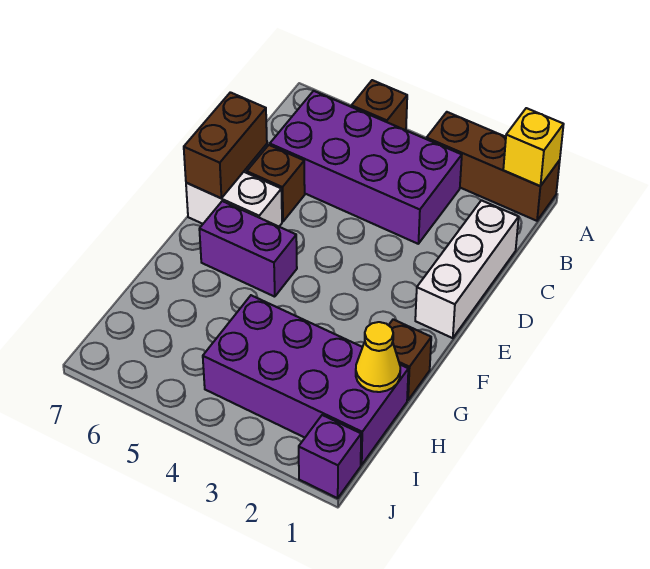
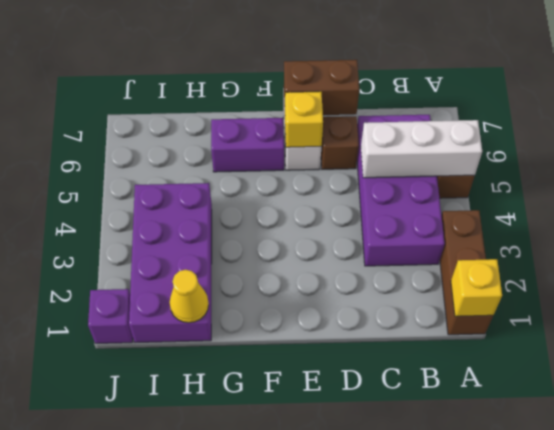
white 1x3 brick [415,200,519,338] -> white 1x3 brick moved to [361,120,482,178]
none -> yellow 1x1 brick [285,92,323,147]
purple 1x2 brick [199,201,297,297] -> purple 1x2 brick turned to [211,118,284,172]
brown 1x1 brick [389,319,431,400] -> none

